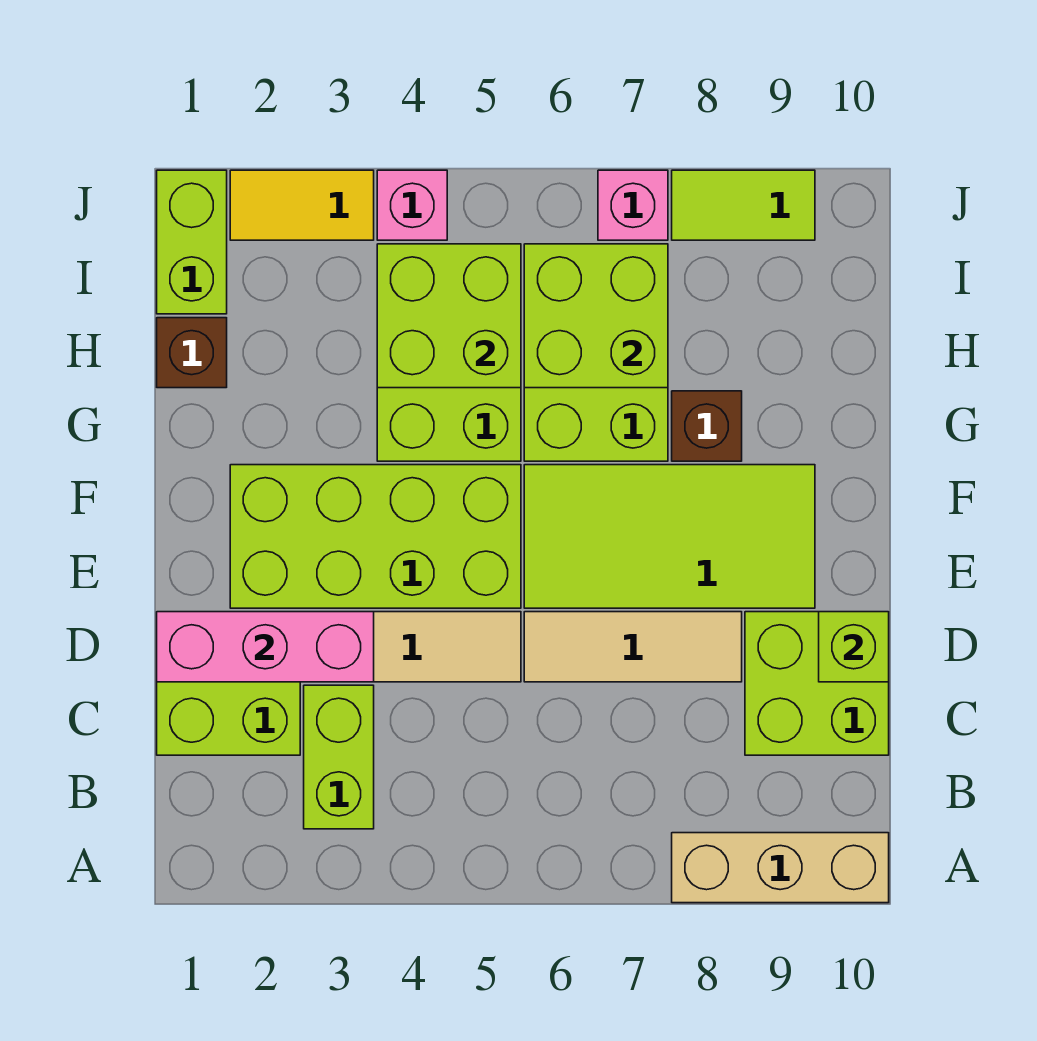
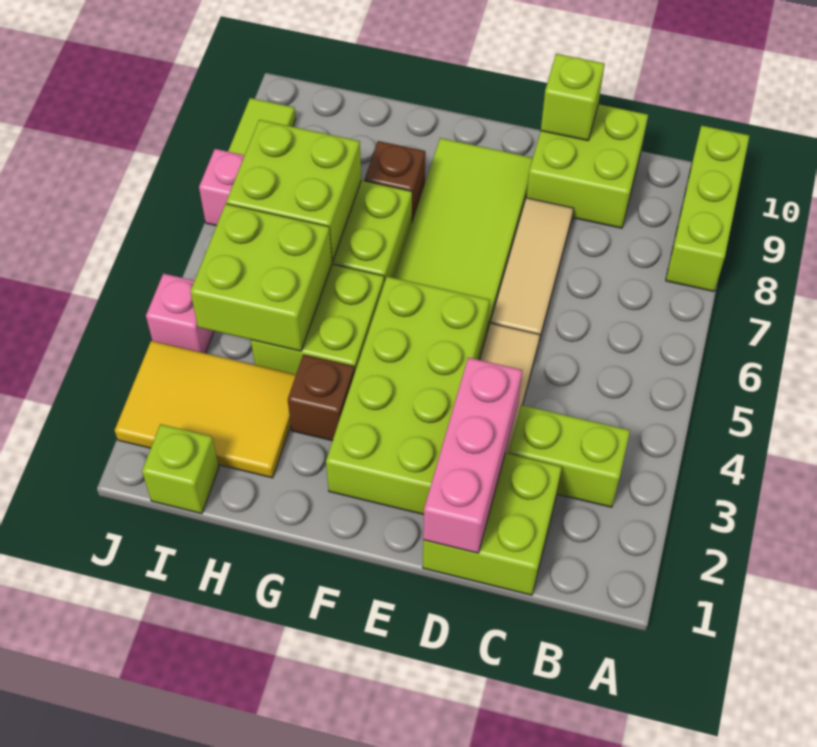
tan 1x3 brick [672,833,889,903] -> lime 1x3 brick [666,126,749,291]
brown 1x1 brick [157,318,227,388] -> brown 1x1 brick moved to [288,355,355,441]
lime 1x2 brick [157,170,227,314] -> lime 1x1 brick [142,424,219,514]
yellow 1x2 tile [230,170,374,240] -> yellow 2x3 tile [115,341,296,478]

